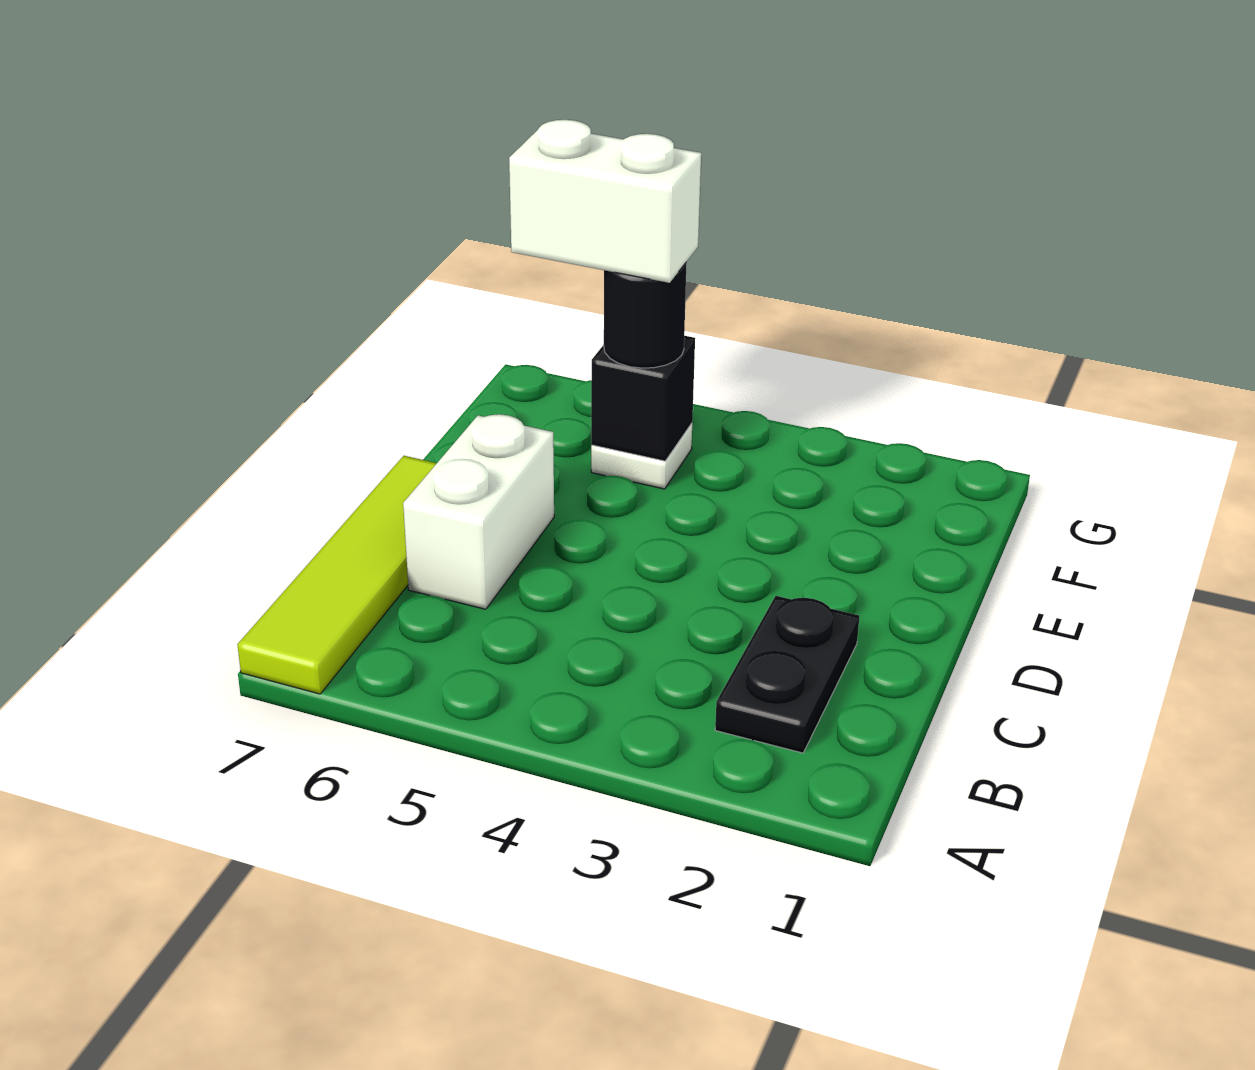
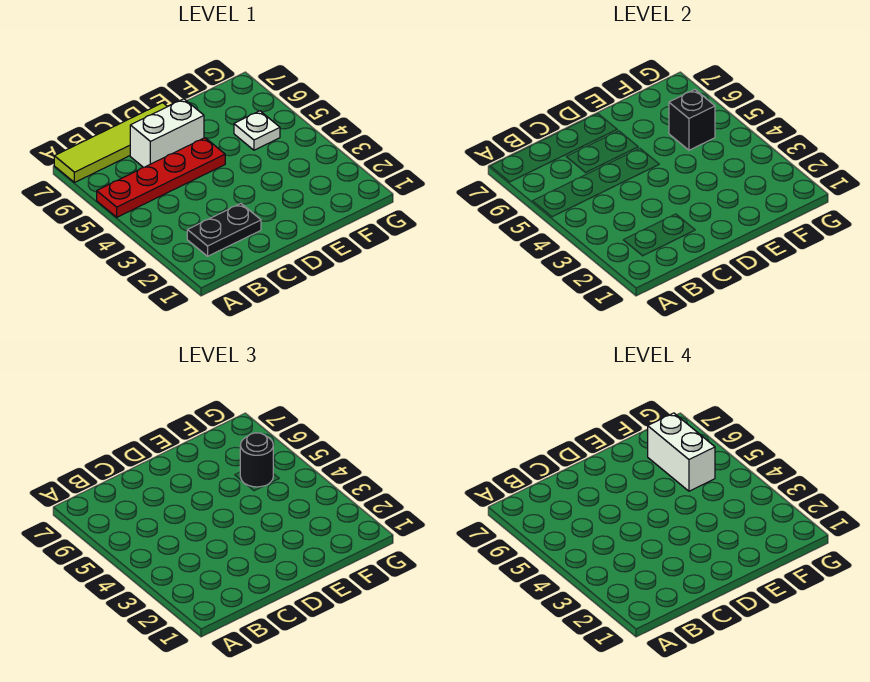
none -> red 1x4 plate [97,138,225,217]

